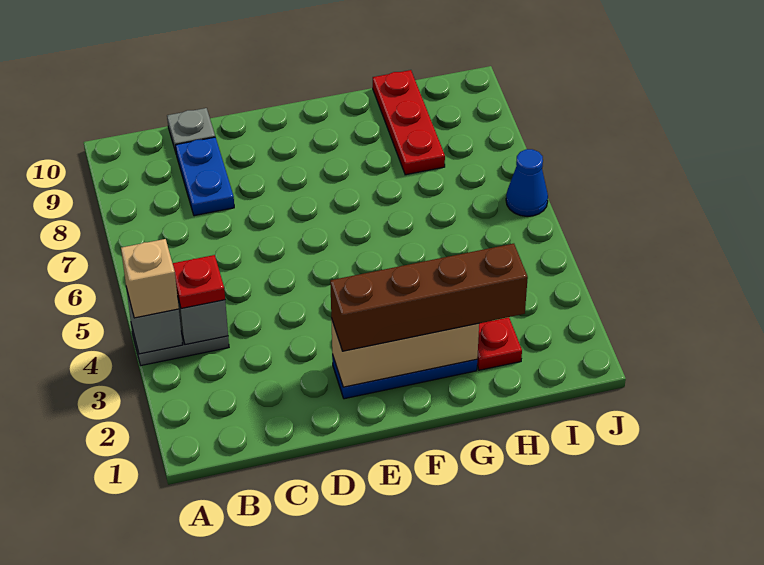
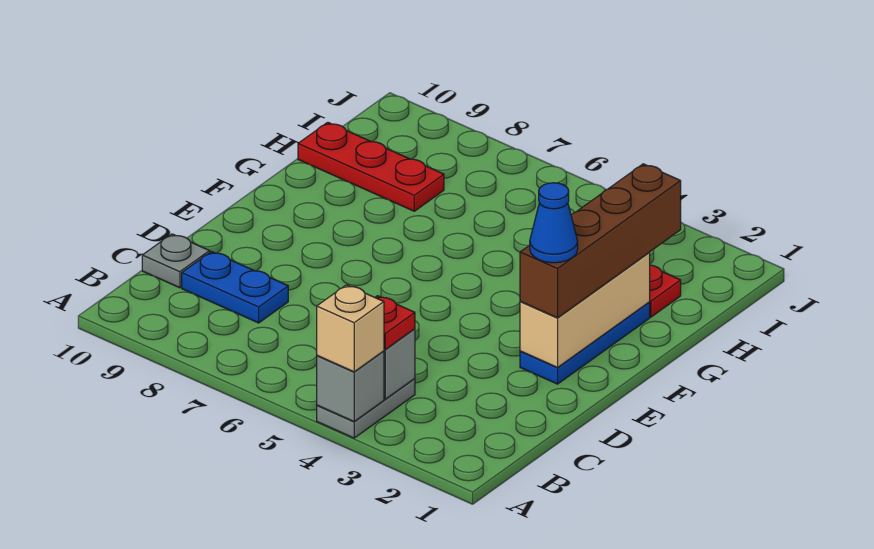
blue 1x1 cone [506,149,548,216] -> blue 1x1 cone moved to [530,183,578,263]

